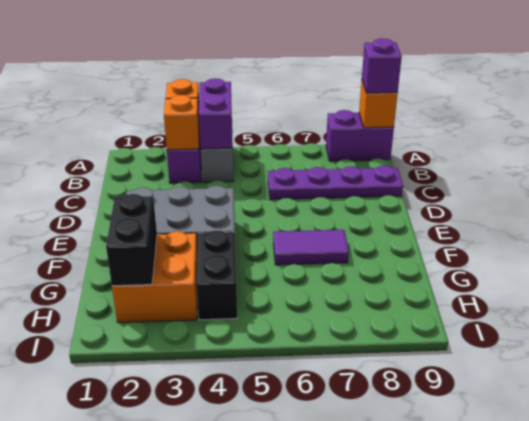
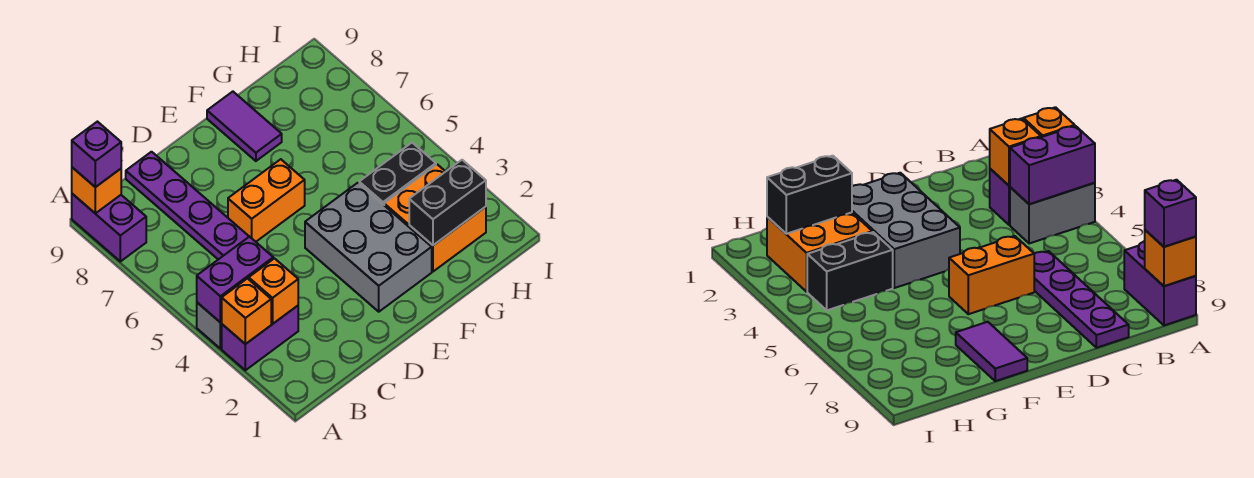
none -> orange 1x2 brick [228,159,305,242]
purple 1x2 tile [273,230,349,265] -> purple 1x2 tile moved to [207,92,282,161]

